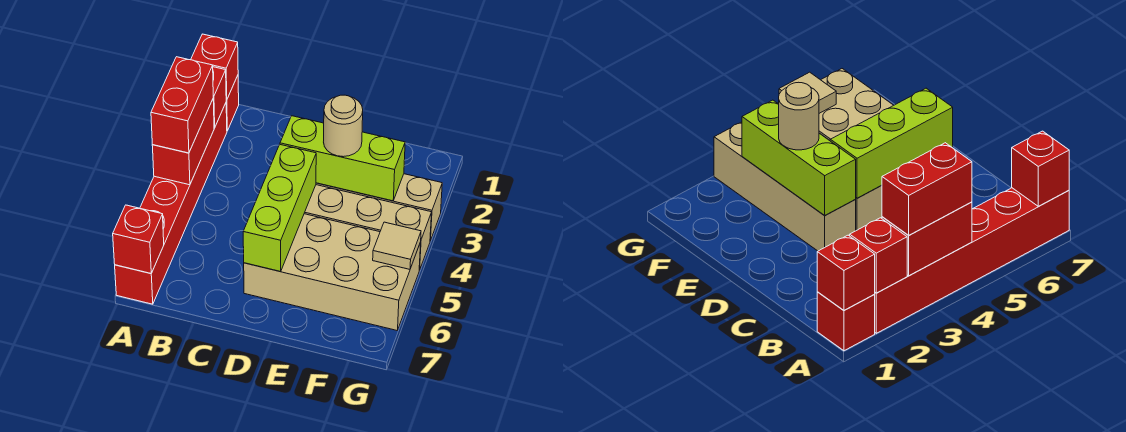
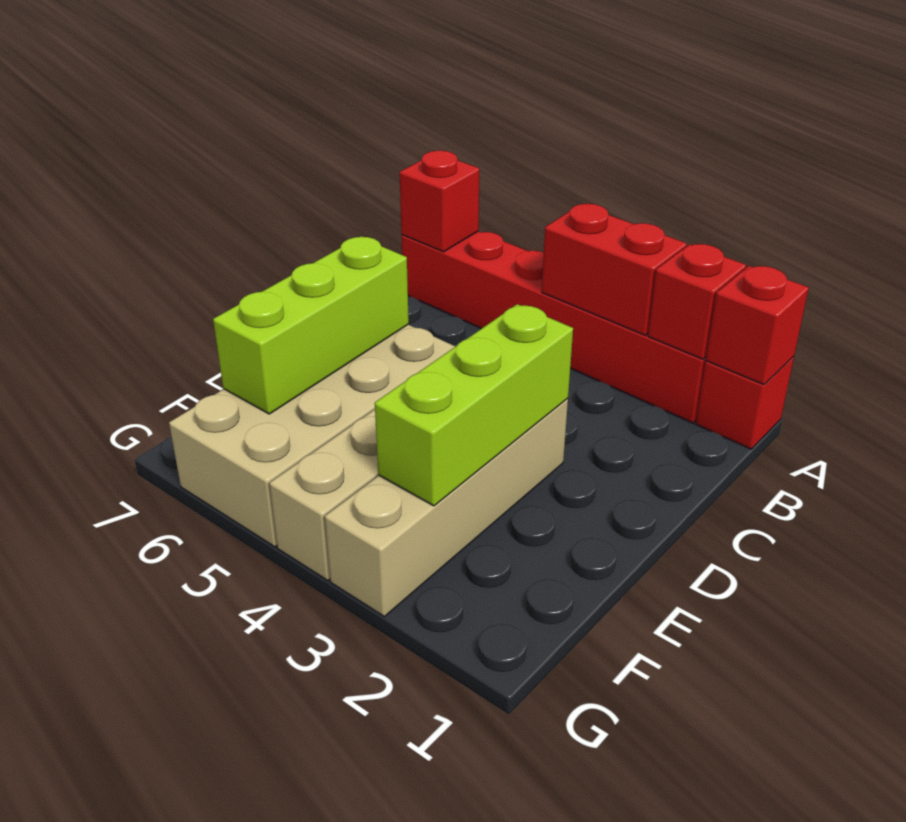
red 1x2 brick [151,57,213,153] -> none
lime 1x3 brick [243,145,316,272] -> lime 1x3 brick turned to [213,237,409,414]
tan 1x1 round brick [324,95,363,157] -> none
tan 1x1 tile [373,222,421,269] -> none

